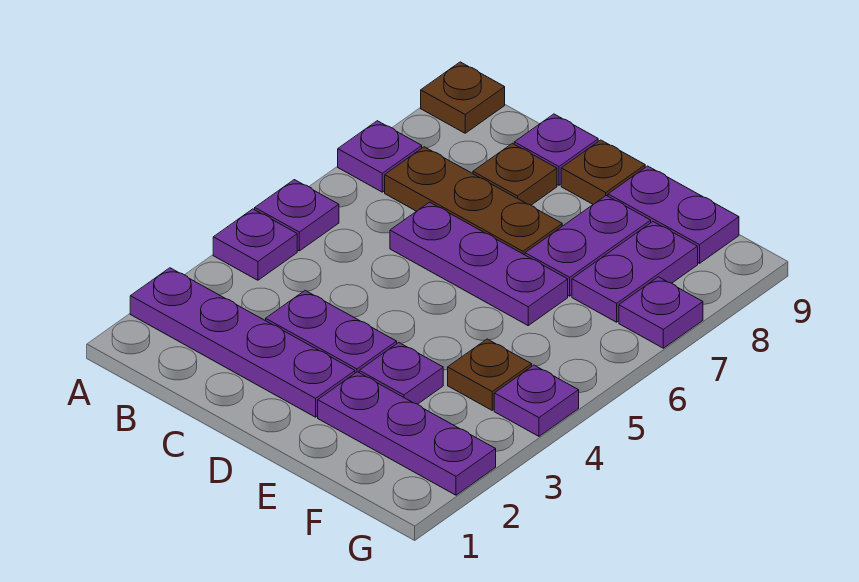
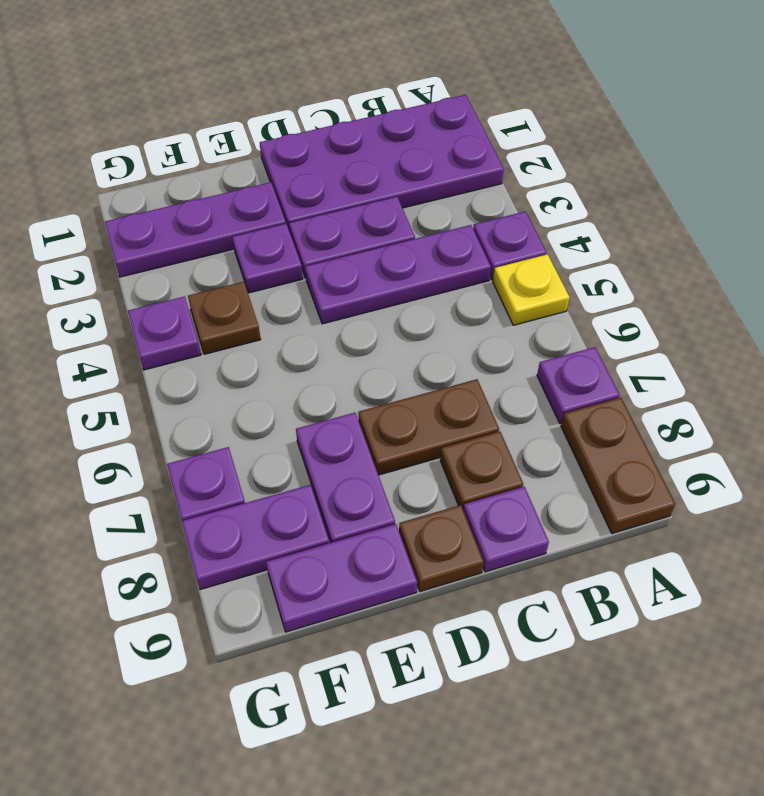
purple 1x4 plate [130,268,355,417] -> purple 2x4 plate [260,95,504,232]
purple 1x1 plate [255,180,339,251] -> yellow 1x1 plate [493,254,570,325]
brown 1x1 plate [421,62,505,133] -> brown 1x2 plate [561,397,676,534]
brown 1x3 plate [385,147,562,255] -> brown 1x2 plate [358,379,499,475]
purple 1x3 plate [390,202,568,325] -> purple 1x3 plate moved to [305,225,491,324]
purple 1x2 plate [572,222,698,322] -> purple 1x2 plate turned to [182,485,329,590]

